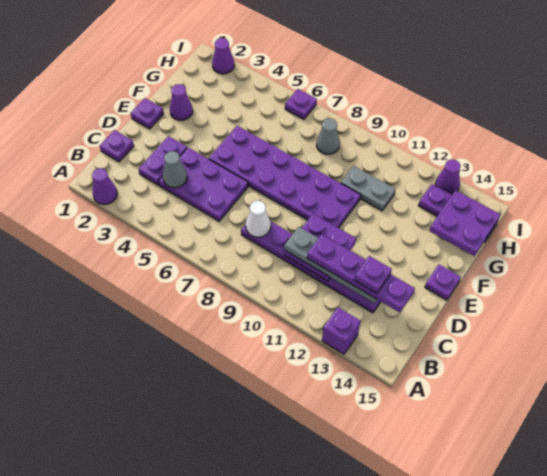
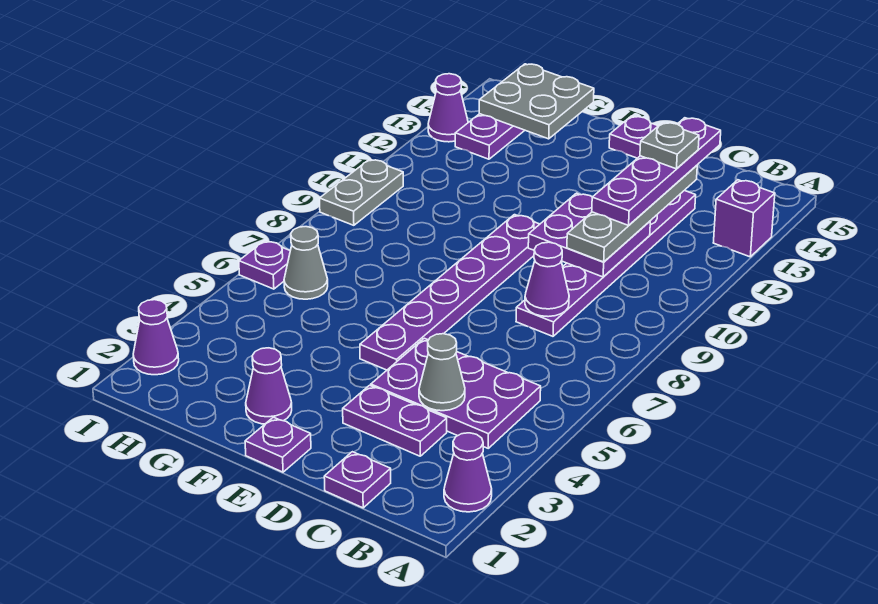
purple 2x3 plate [158,148,248,221] -> purple 2x3 plate turned to [371,338,541,448]
white 1x1 cone [246,201,271,237] -> purple 1x1 cone [525,242,569,317]
purple 1x1 plate [354,256,392,293] -> grey 1x1 plate [640,122,699,169]
purple 2x6 plate [209,126,361,228] -> purple 1x6 plate [360,215,540,370]
grey 1x2 plate [341,166,396,211] -> grey 1x2 plate moved to [320,159,403,225]
purple 2x2 plate [429,191,500,256] -> grey 2x2 plate [479,64,594,139]
grey 1x1 cone [316,118,340,154] -> grey 1x1 cone moved to [284,227,328,299]

